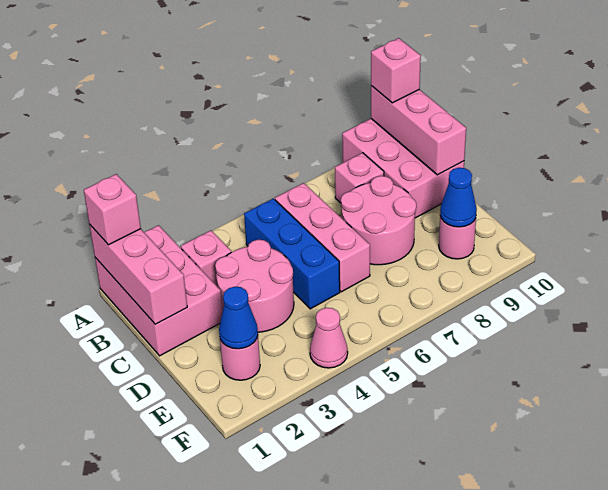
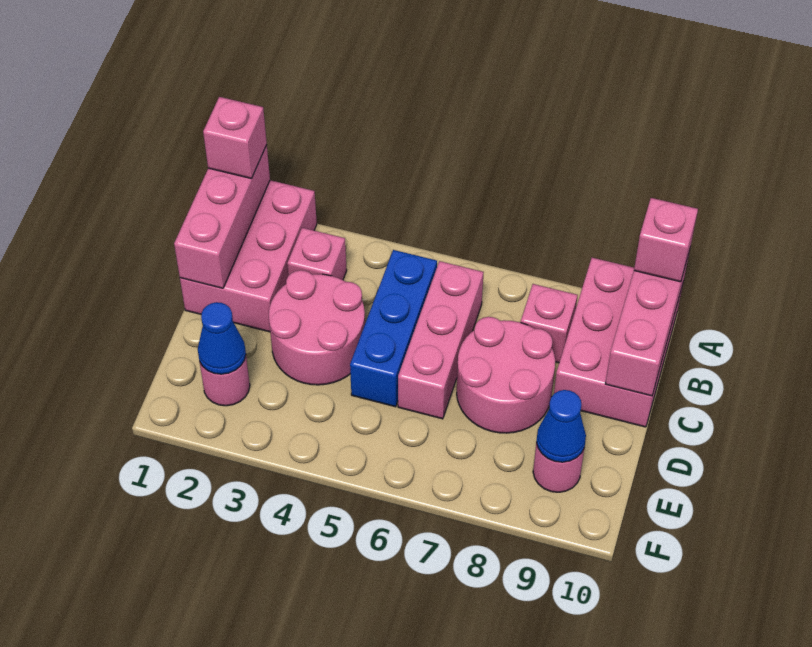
pink 1x1 cone [310,308,348,368] -> none

